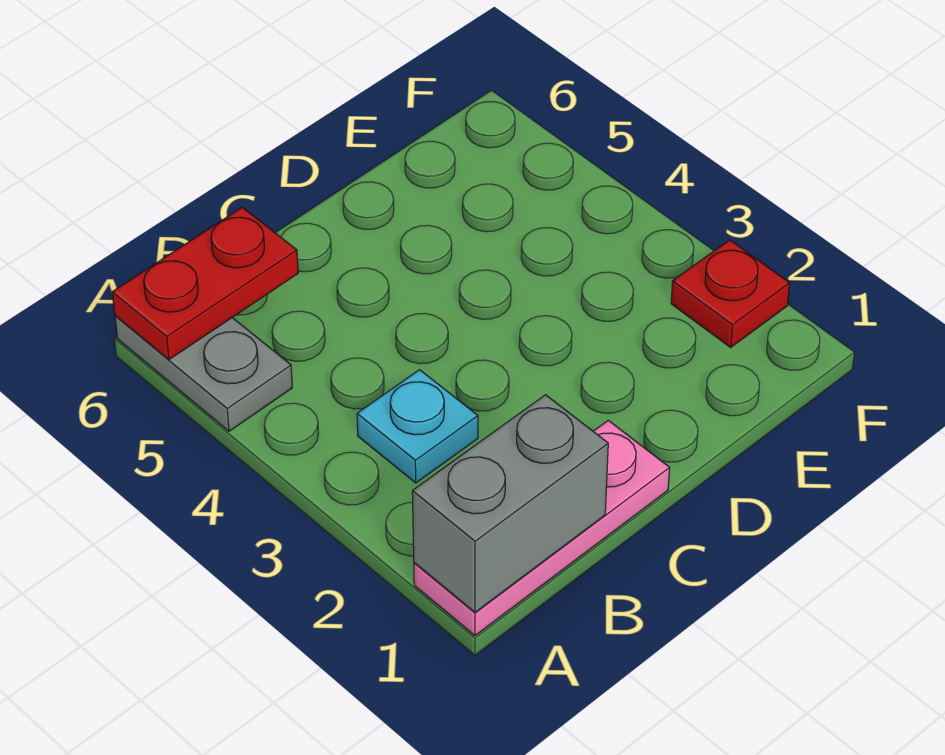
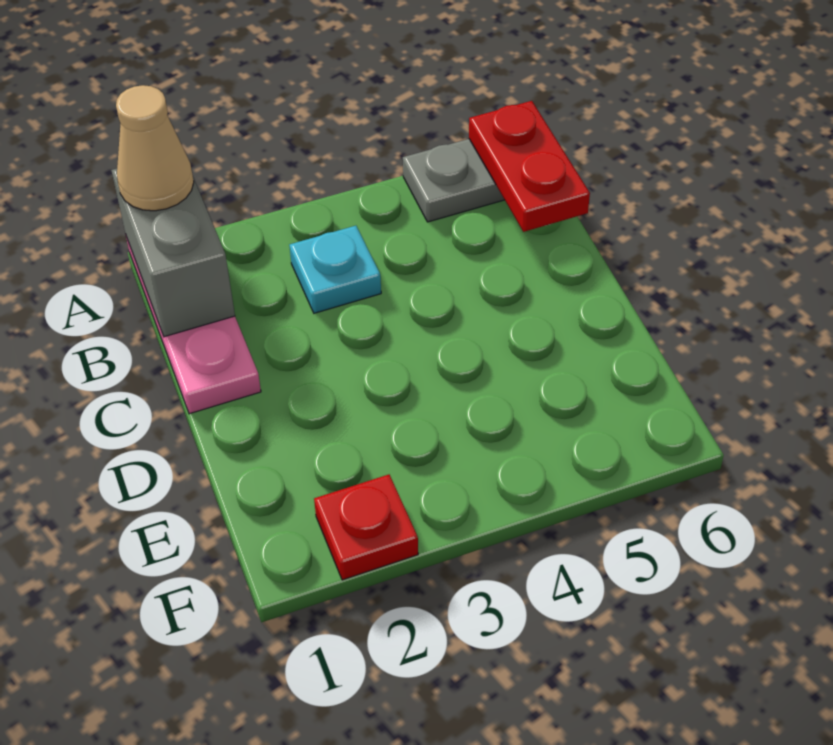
none -> tan 1x1 cone [116,85,194,211]

